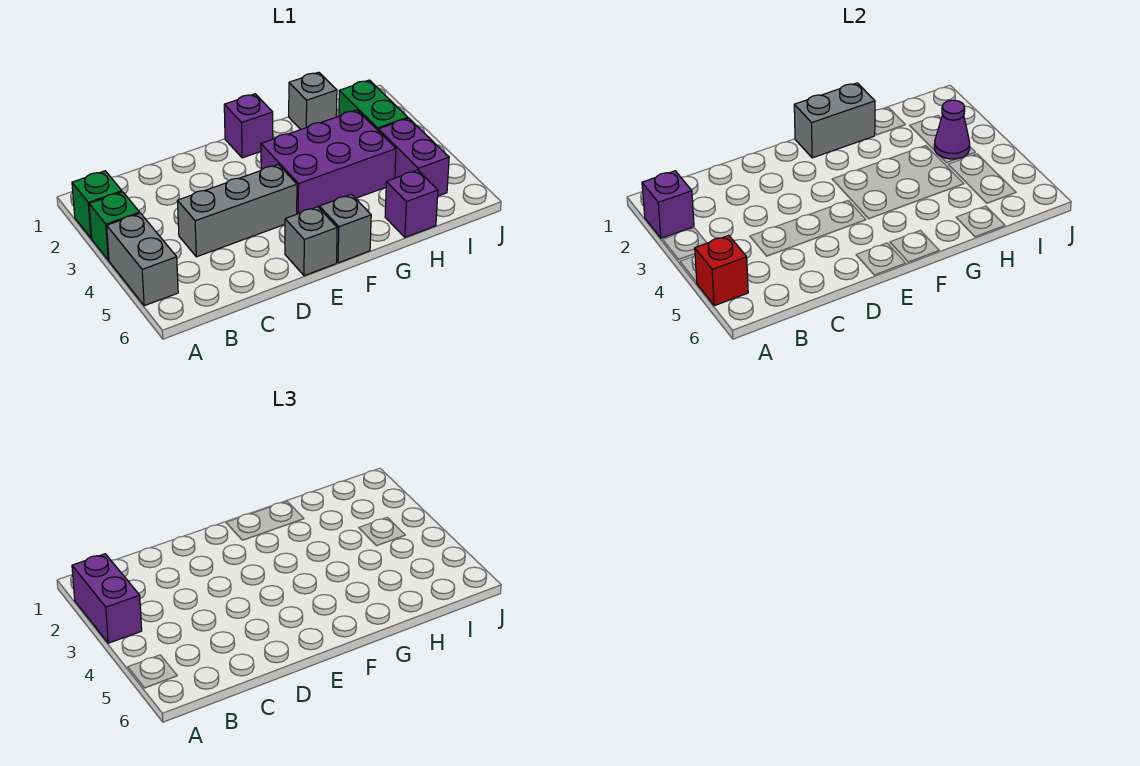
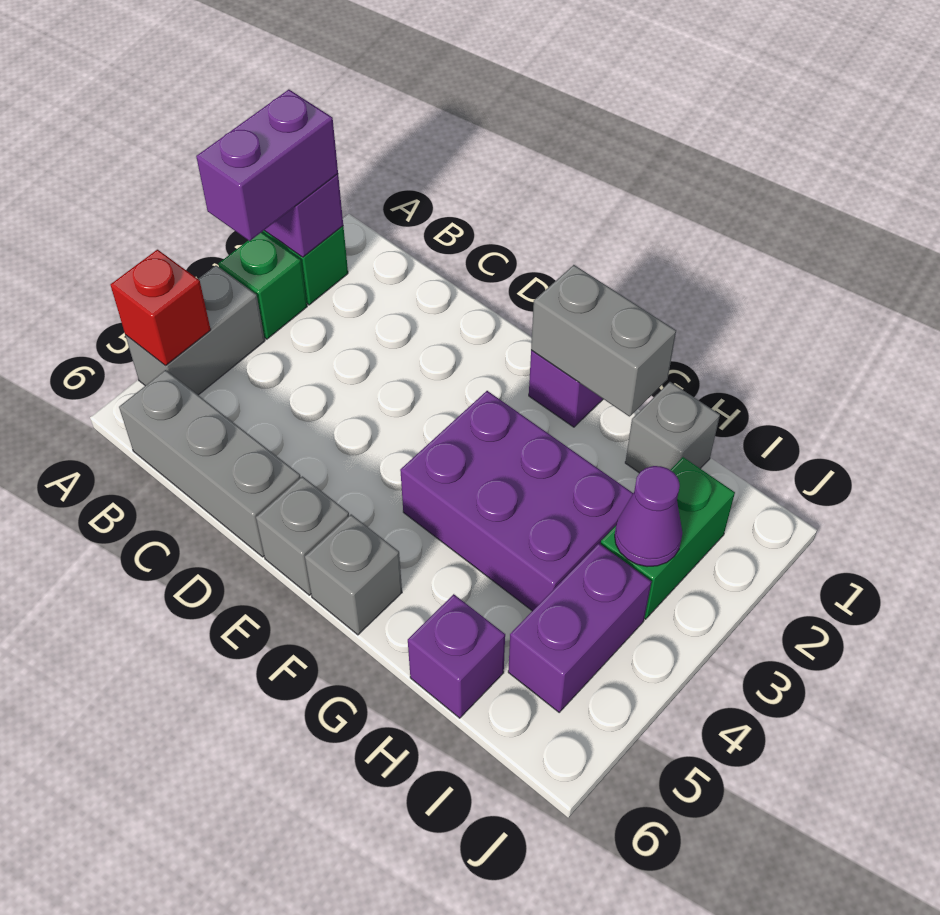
grey 1x3 brick [178,165,297,257] -> grey 1x3 brick moved to [119,370,301,557]

